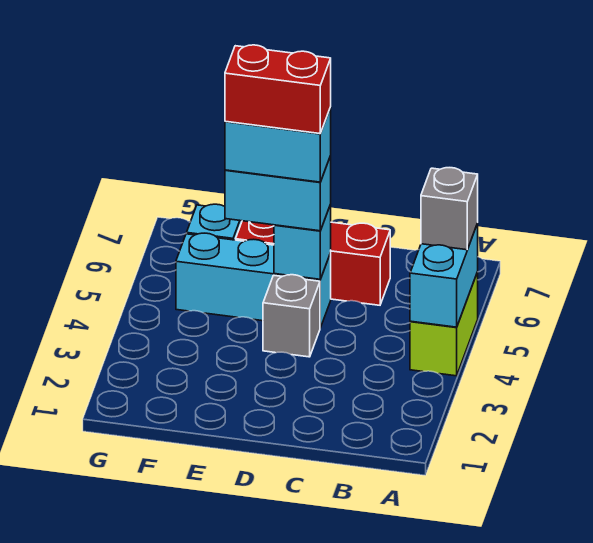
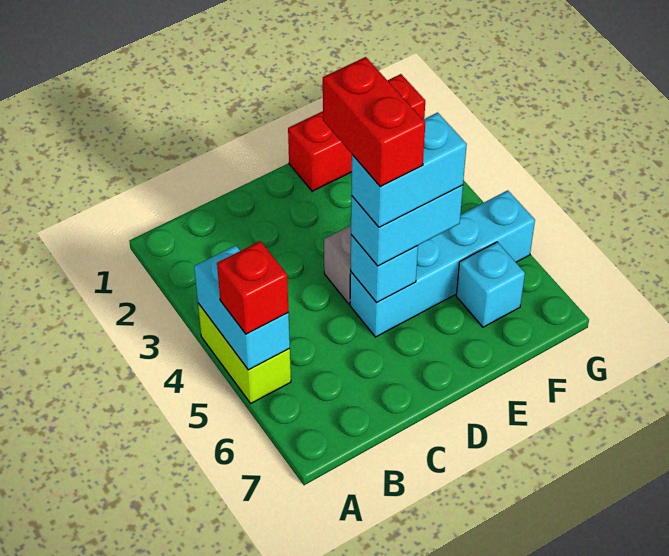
grey 1x1 brick [421,168,478,250] -> red 1x1 brick [217,241,289,334]
red 1x3 brick [236,221,390,305] -> red 1x3 brick moved to [288,74,425,191]
cyan 1x3 brick [176,233,331,328] -> cyan 1x4 brick [350,190,535,337]
red 1x2 brick [225,45,331,134] -> red 1x2 brick turned to [323,57,425,186]

